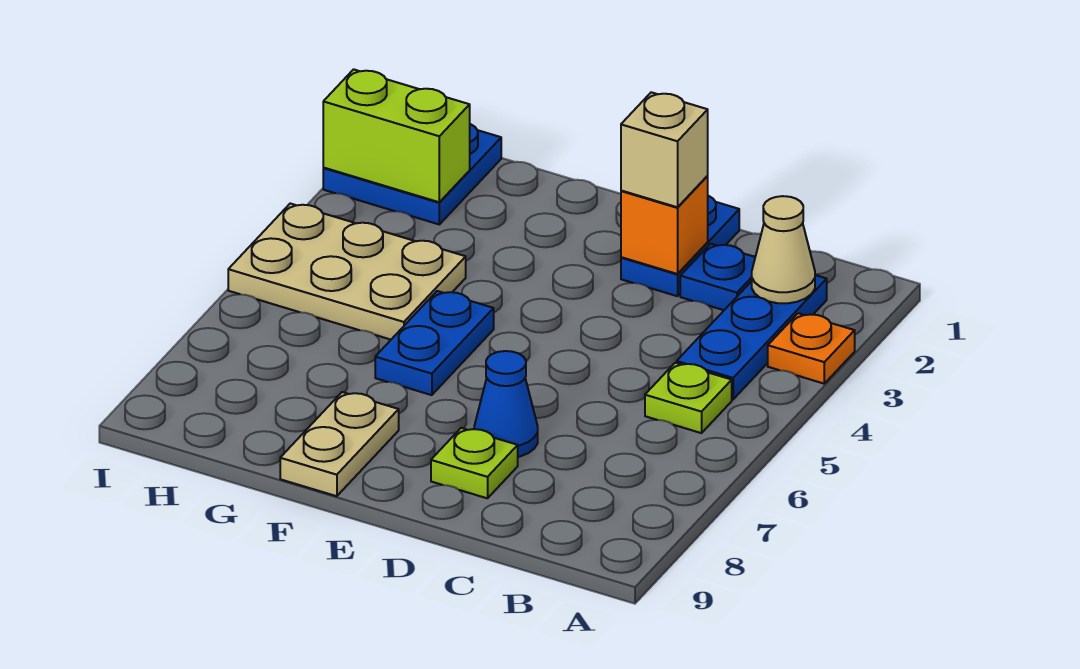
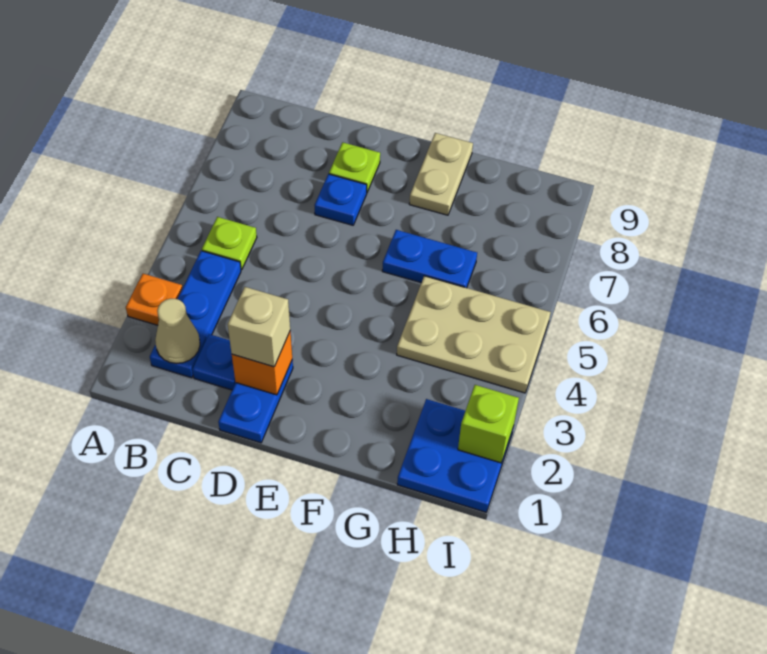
blue 1x1 cone [474,351,538,457] -> blue 1x1 plate [315,174,367,225]
blue 1x2 plate [375,291,494,395] -> blue 1x2 plate turned to [382,230,477,288]
lime 1x2 brick [323,69,470,202] -> lime 1x1 brick [458,385,519,463]

